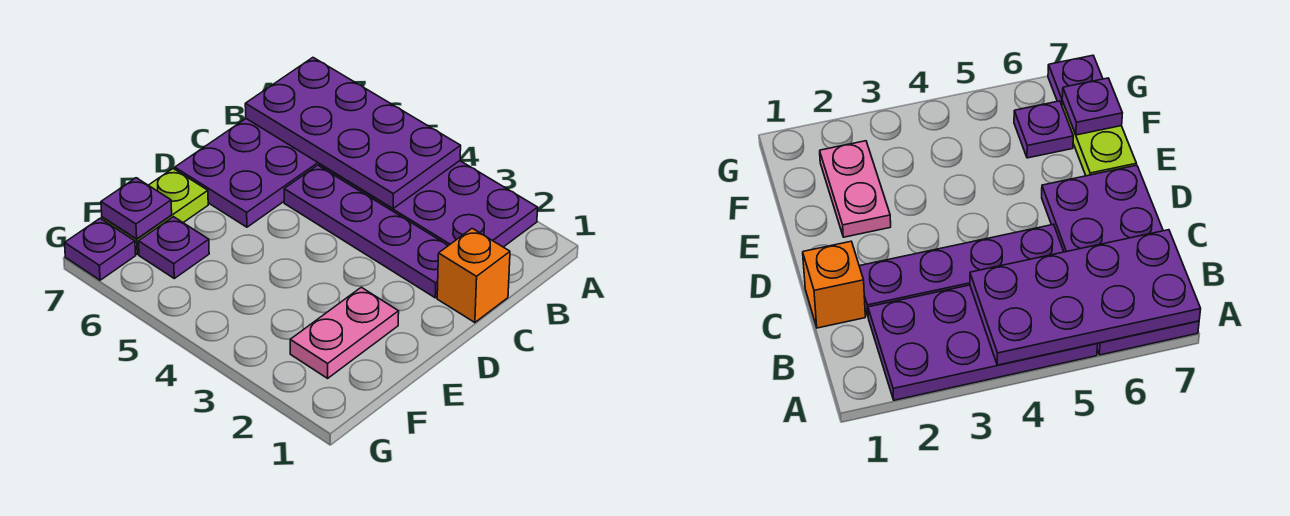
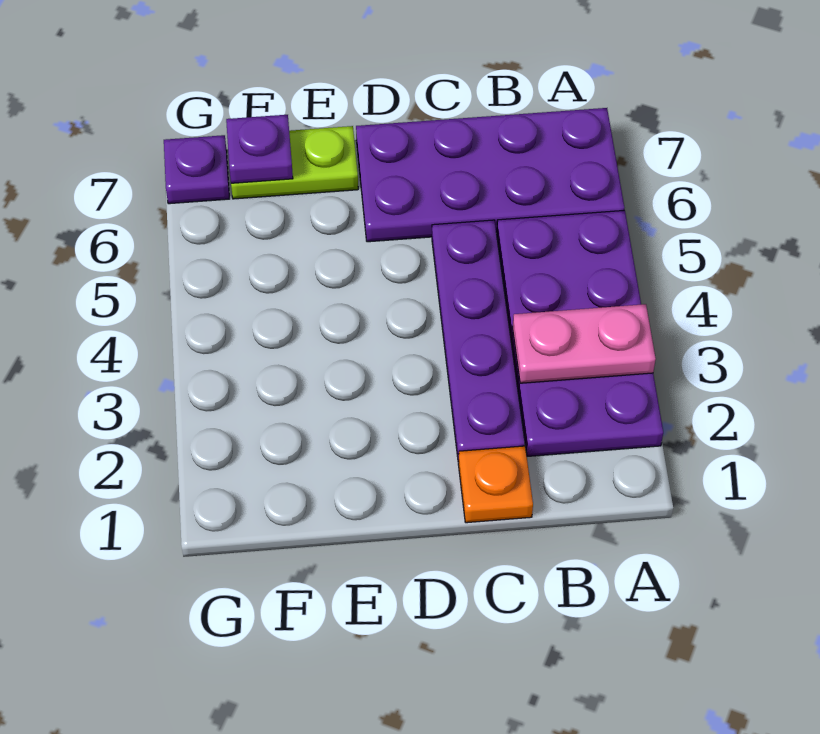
purple 2x4 plate [245,58,461,209] -> none
orange 1x1 brick [437,228,510,323] -> orange 1x1 plate [458,446,533,523]
pink 1x2 plate [290,287,399,378] -> pink 1x2 plate moved to [513,304,656,383]
purple 1x1 plate [139,217,209,278] -> none

